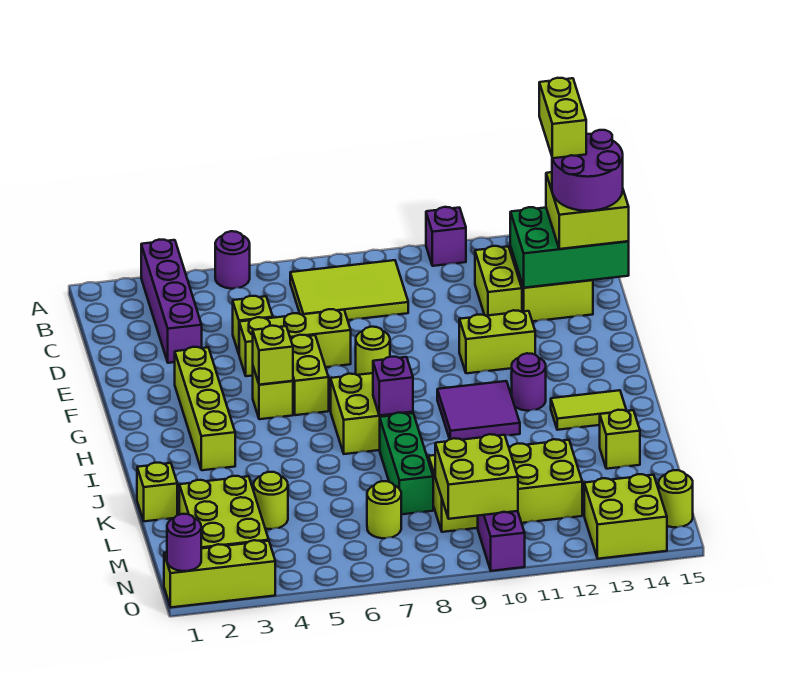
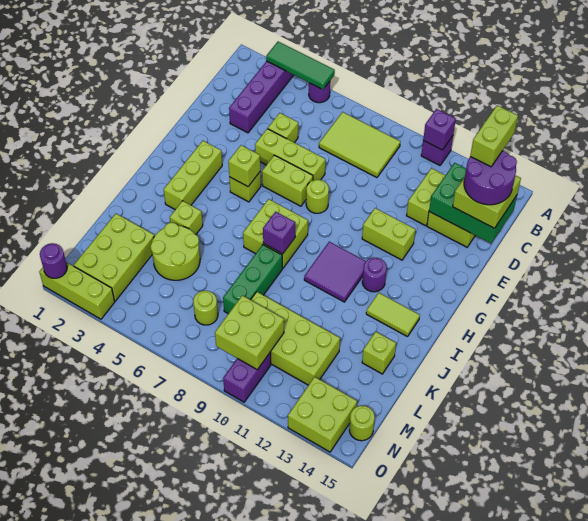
none -> green 1x3 tile [266,42,335,89]
none -> purple 1x1 brick [423,109,456,150]
lime 1x4 brick [175,347,235,470] -> lime 1x3 brick [164,141,222,210]
lime 1x2 brick [290,335,329,415] -> lime 1x2 brick turned to [262,155,313,206]
lime 1x1 brick [137,463,177,521] -> lime 1x1 brick moved to [170,201,203,234]
lime 1x1 round brick [254,472,288,529] -> lime 2x2 round brick [150,223,200,280]

